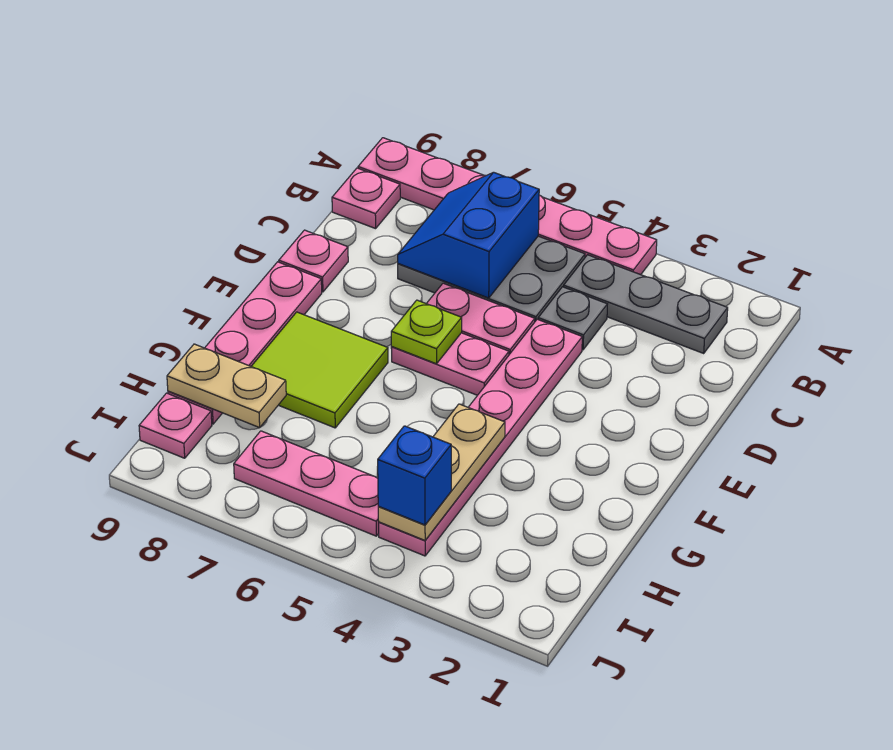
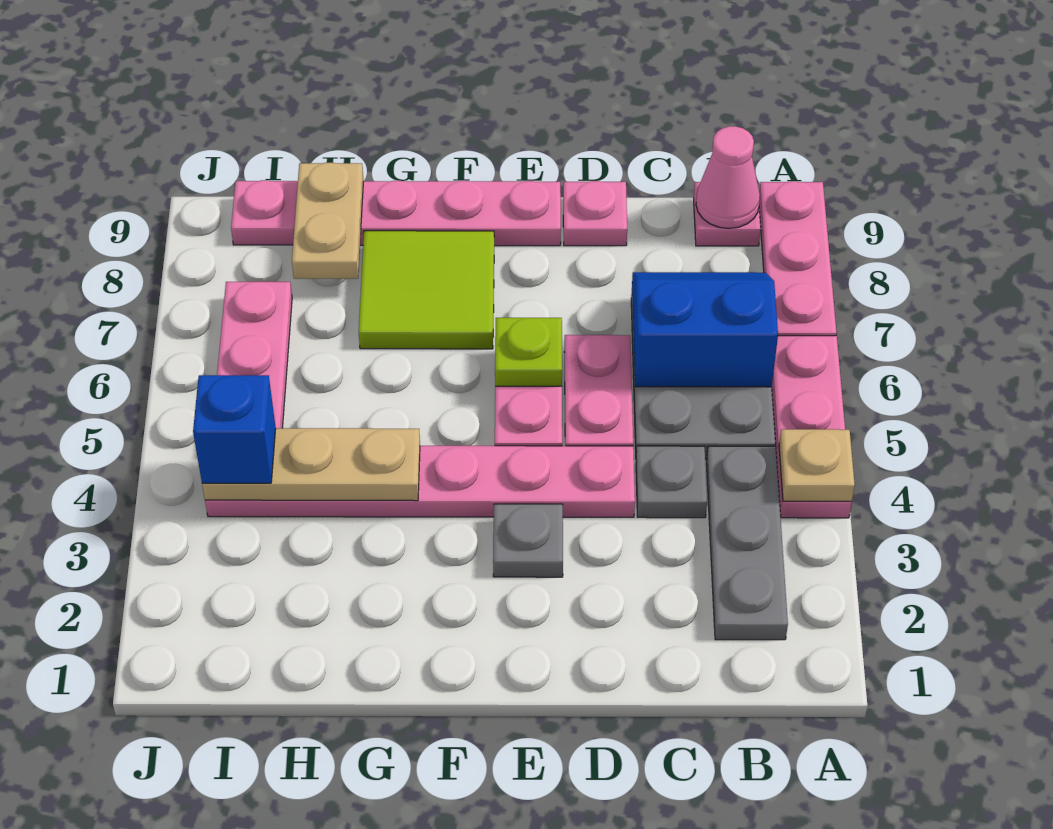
none -> tan 1x1 plate [779,429,855,501]
none -> pink 1x1 cone [696,126,760,228]
none -> grey 1x1 plate [493,504,563,577]

